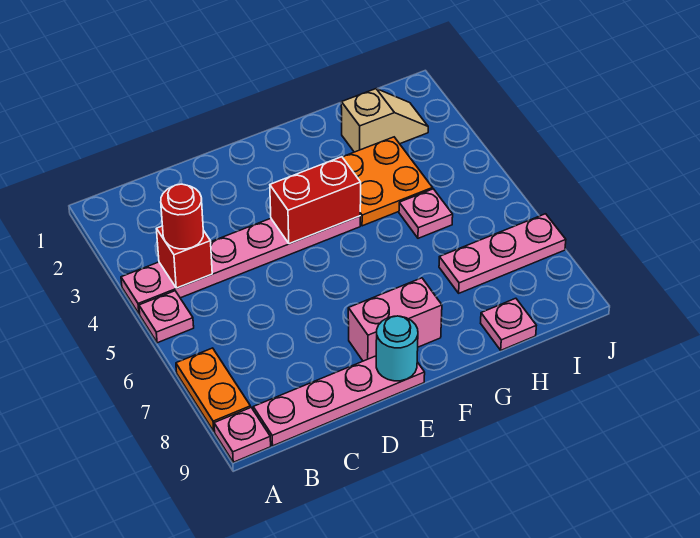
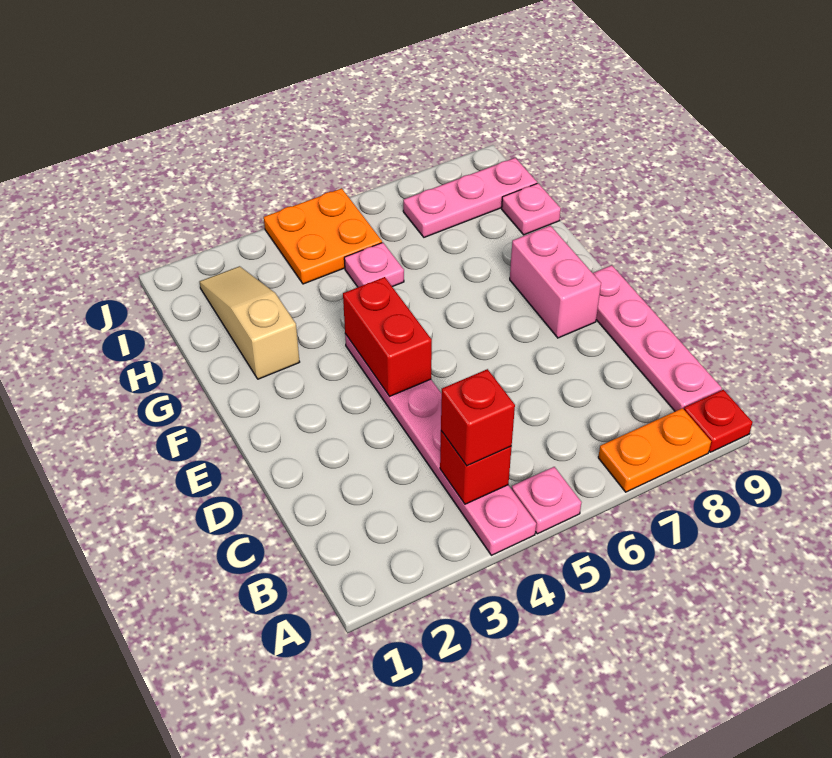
pink 1x1 plate [214,408,271,462] -> red 1x1 plate [684,390,753,452]
red 1x1 round brick [161,184,203,249] -> red 1x1 brick [441,369,515,466]
cyan 1x1 round brick [376,316,418,381] -> none
orange 2x2 plate [343,137,432,226] -> orange 2x2 plate moved to [264,188,382,284]
tan 1x2 slope [341,89,428,152] -> tan 1x3 slope [200,266,300,379]
pink 1x3 plate [439,214,566,293] -> pink 1x3 plate turned to [403,158,537,237]

